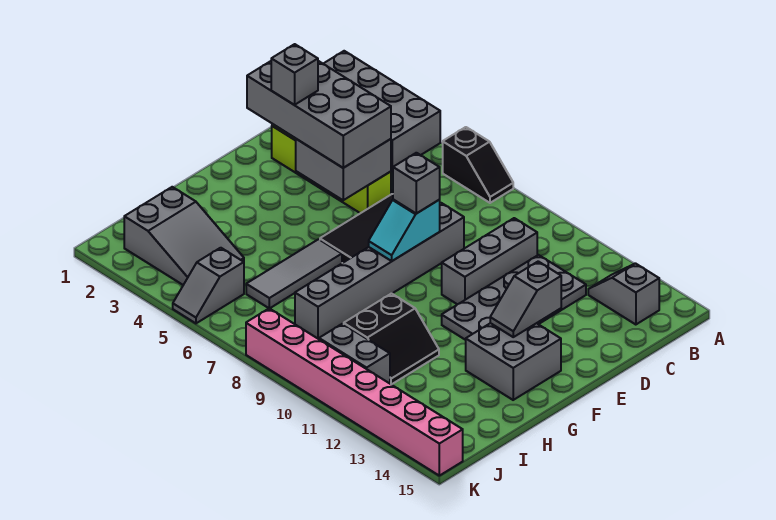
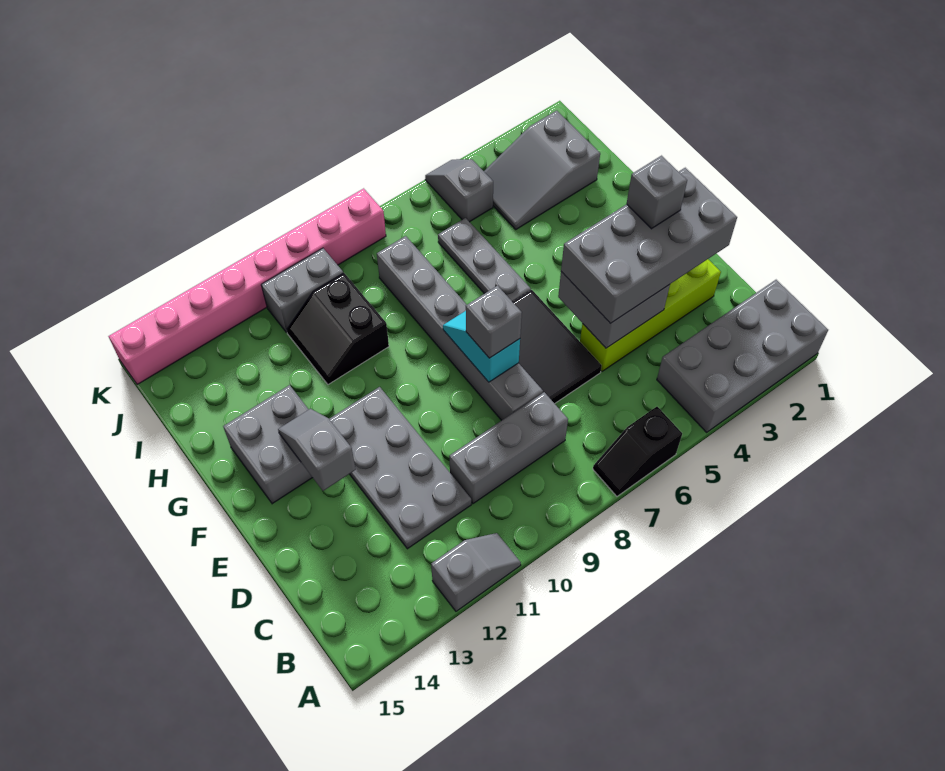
grey 1x2 slope [588,263,659,325] -> grey 1x2 slope moved to [431,533,521,611]
grey 1x3 brick [442,218,537,304] -> grey 1x3 brick turned to [449,392,568,504]
grey 1x3 tile [246,239,342,308] -> grey 1x3 plate [438,218,531,302]

